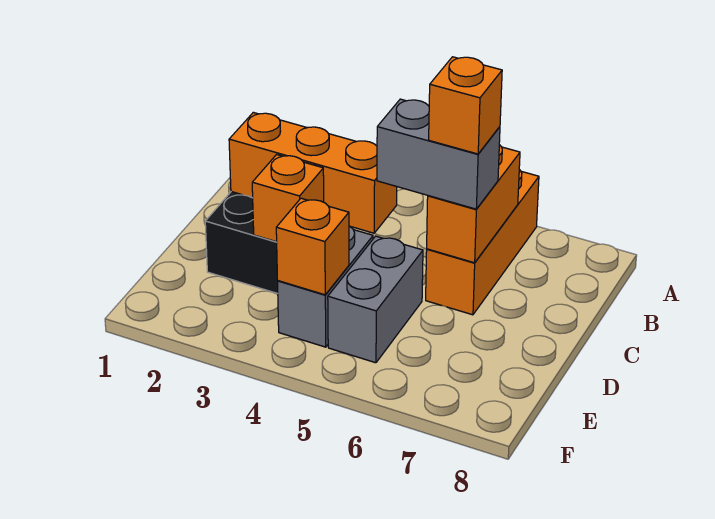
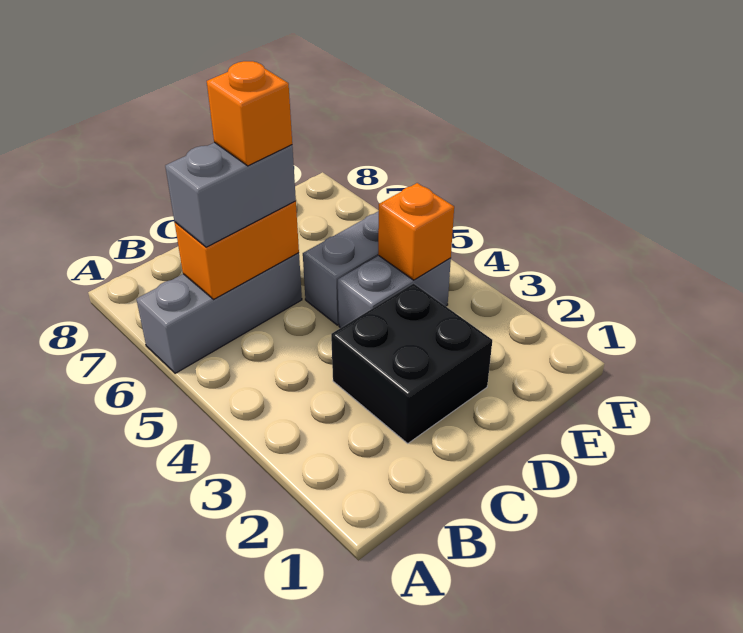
orange 1x3 brick [426,170,539,315] -> grey 1x3 brick [136,253,302,373]
orange 1x3 brick [229,112,397,233] -> none
grey 1x2 brick [377,99,500,209] -> grey 1x2 brick turned to [165,142,296,247]
orange 1x1 brick [252,155,324,242] -> none

